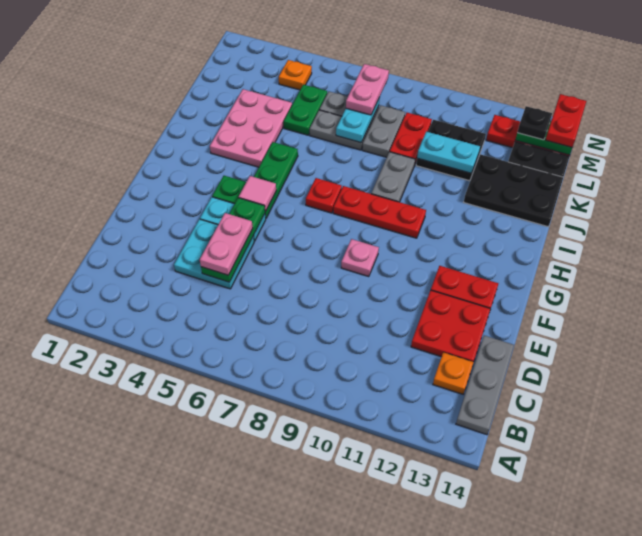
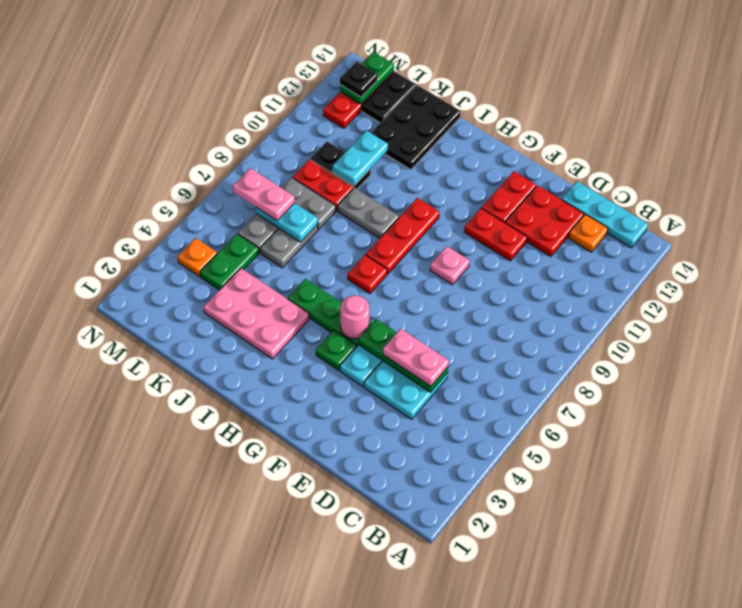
grey 1x3 plate [456,336,514,435] -> cyan 1x3 plate [562,181,648,248]
pink 1x1 tile [239,176,276,212] -> pink 1x1 round brick [340,295,369,339]
green 1x2 plate [284,84,327,135] -> green 1x2 plate turned to [200,234,259,290]
black 2x2 plate [416,120,486,181] -> black 1x2 plate [310,142,371,189]
red 1x2 plate [546,94,586,147] -> red 1x2 plate moved to [464,208,527,261]

